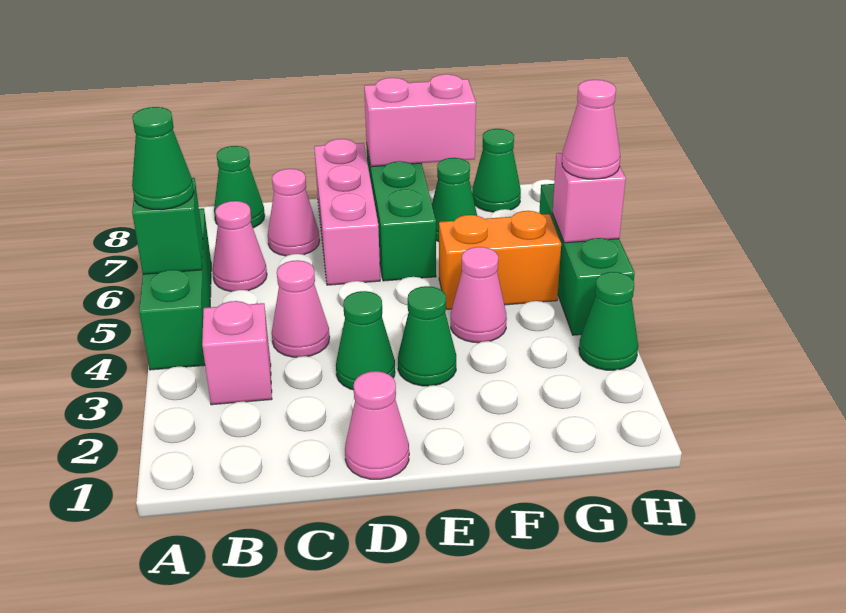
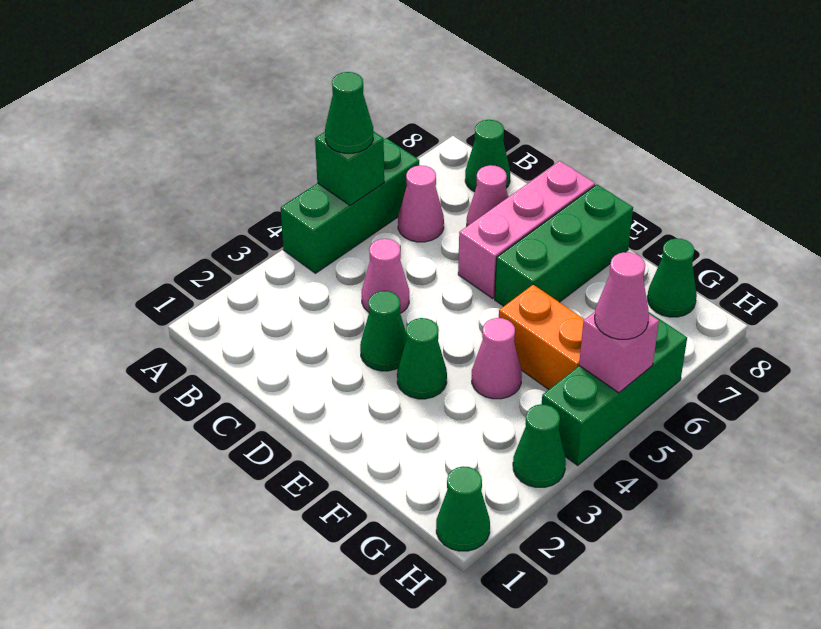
pink 1x1 brick [202,301,272,405] -> none
pink 1x1 cone [345,371,409,479] -> none
pink 1x2 brick [364,74,476,167] -> none
green 1x1 cone [432,158,477,242] -> green 1x1 cone moved to [436,466,490,551]

